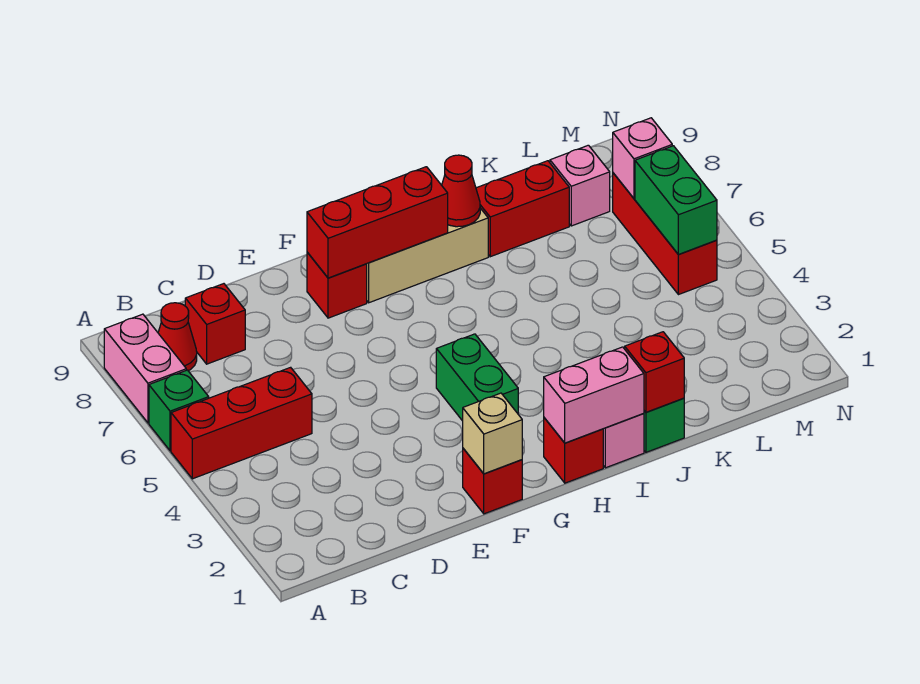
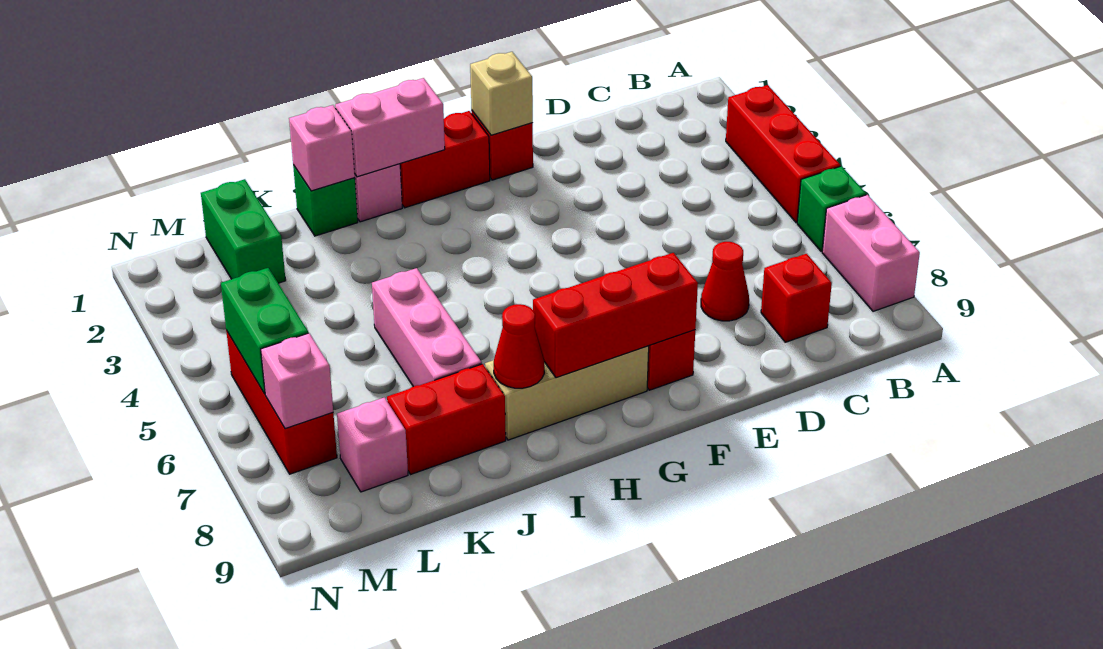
red 1x3 brick [171,367,312,479] -> red 1x3 brick turned to [726,85,840,223]
red 1x1 cone [158,303,197,371] -> red 1x1 cone moved to [701,242,749,321]
green 1x2 brick [436,334,518,421] -> green 1x2 brick moved to [201,179,286,283]
red 1x1 brick [544,418,603,483] -> red 1x2 brick [400,111,490,208]
red 1x1 brick [625,332,684,412] -> pink 1x1 brick [289,105,355,191]
none -> pink 1x3 brick [372,268,482,387]

